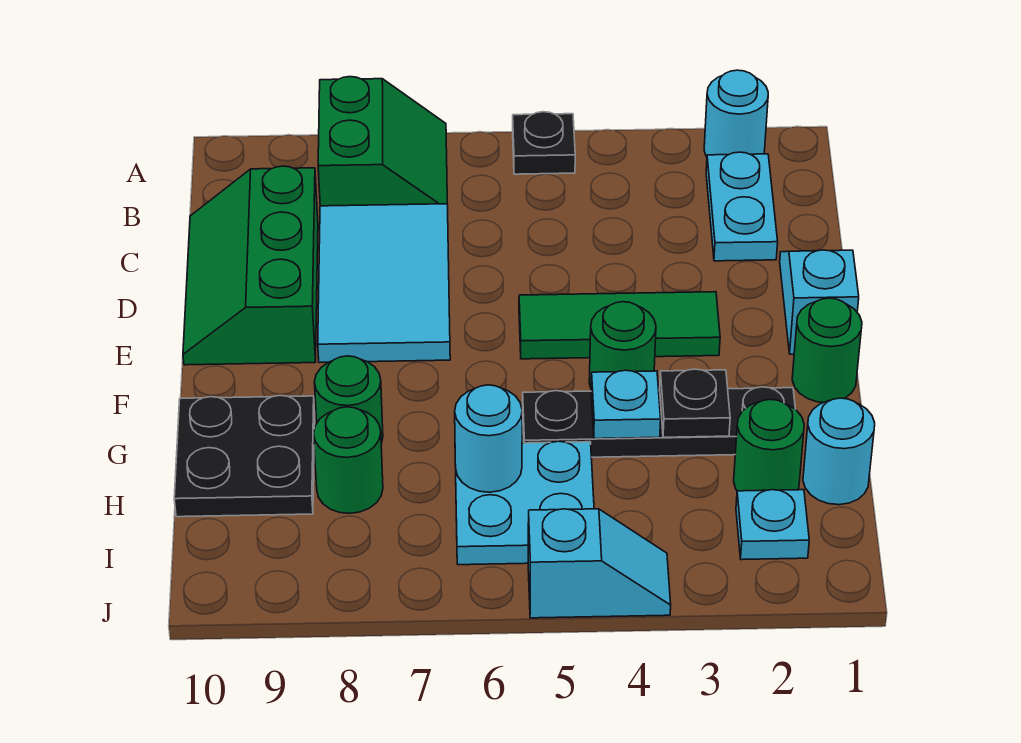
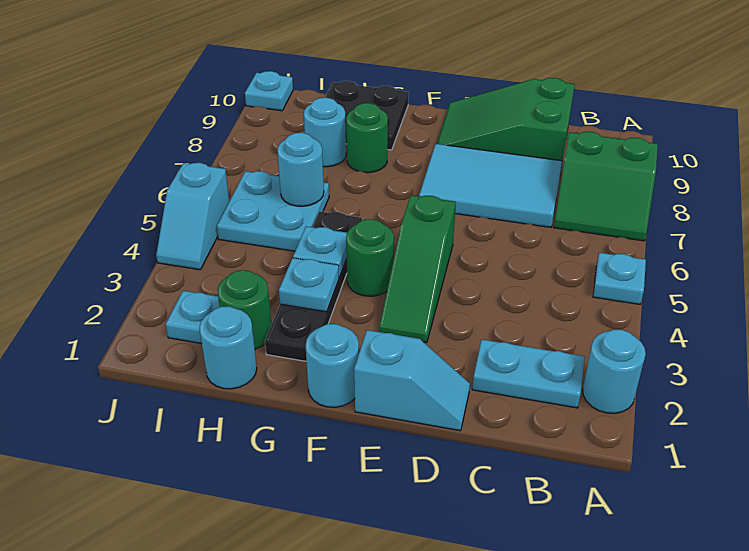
black 1x1 plate [513,112,575,174] -> cyan 1x1 plate [593,253,646,304]
green 2x3 slope [183,166,318,365] -> green 2x3 slope turned to [437,78,575,161]
green 1x3 tile [519,292,720,359] -> green 1x3 slope [379,195,456,343]
green 1x1 round brick [792,298,862,402] -> cyan 1x1 round brick [305,324,359,407]
black 1x1 plate [660,369,730,437] -> cyan 1x1 plate [279,258,339,312]
green 1x1 round brick [314,407,383,513] -> cyan 1x1 round brick [304,98,346,167]
none -> cyan 1x1 plate [245,71,293,111]

